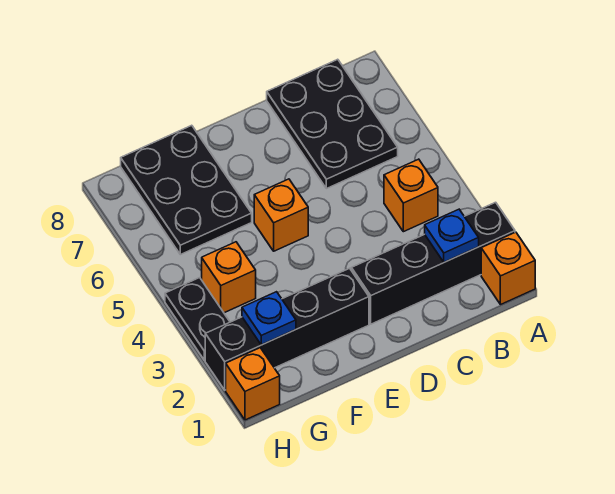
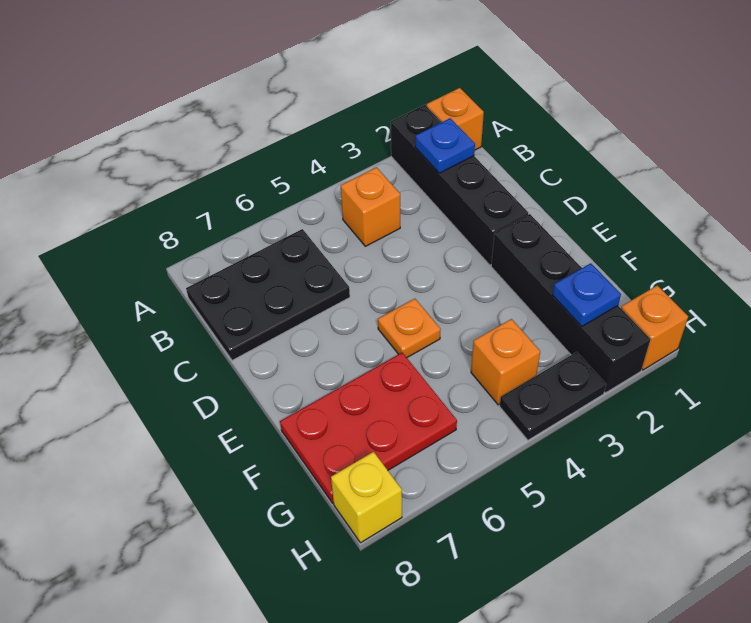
orange 1x1 brick [254,179,308,251] -> orange 1x1 plate [378,299,441,358]
black 2x3 plate [121,125,252,255] -> red 2x3 plate [280,353,457,503]
none -> yellow 1x1 brick [331,452,402,543]

